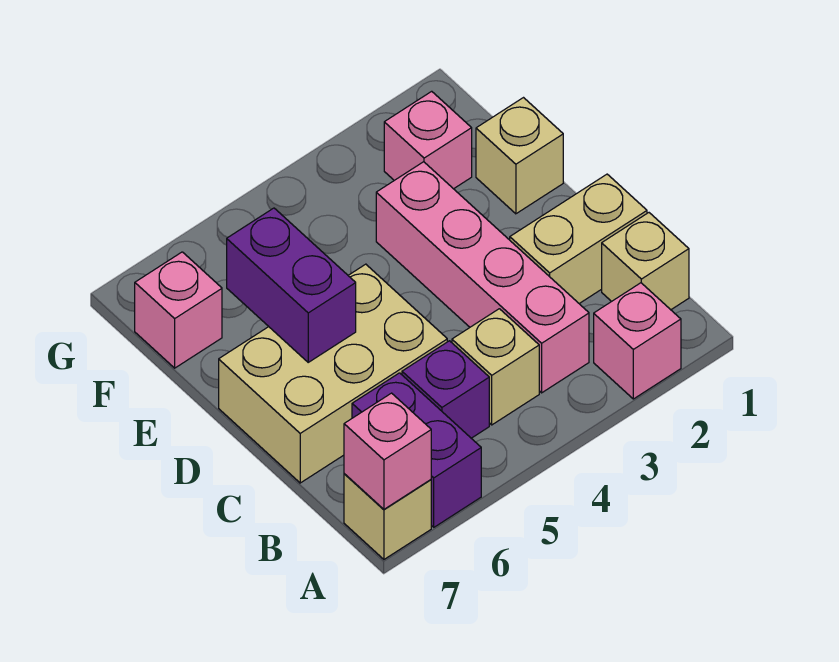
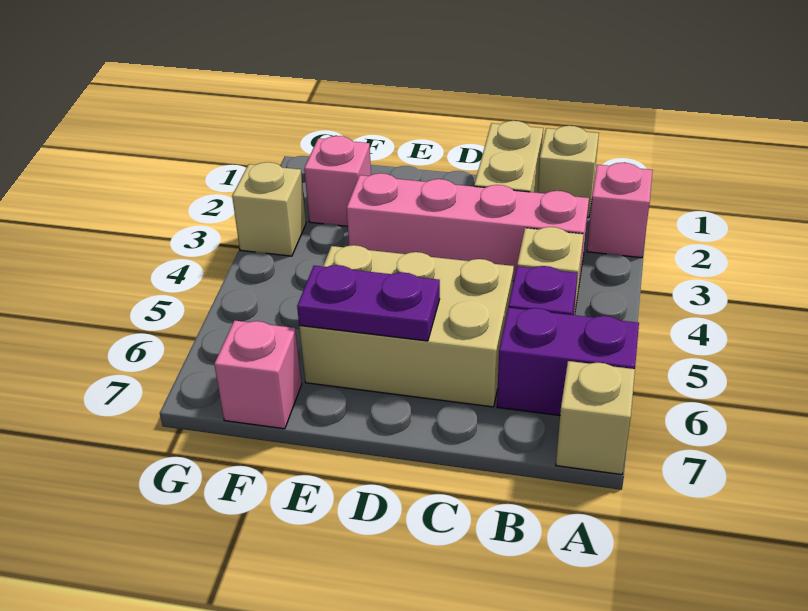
pink 1x1 brick [344,393,431,509] -> none
tan 2x3 brick [219,264,447,483] -> tan 2x3 brick turned to [299,245,514,407]
purple 1x2 brick [227,208,356,362] -> purple 1x2 plate [297,265,440,341]
tan 1x1 brick [476,98,563,214] -> tan 1x1 brick moved to [232,162,306,256]

